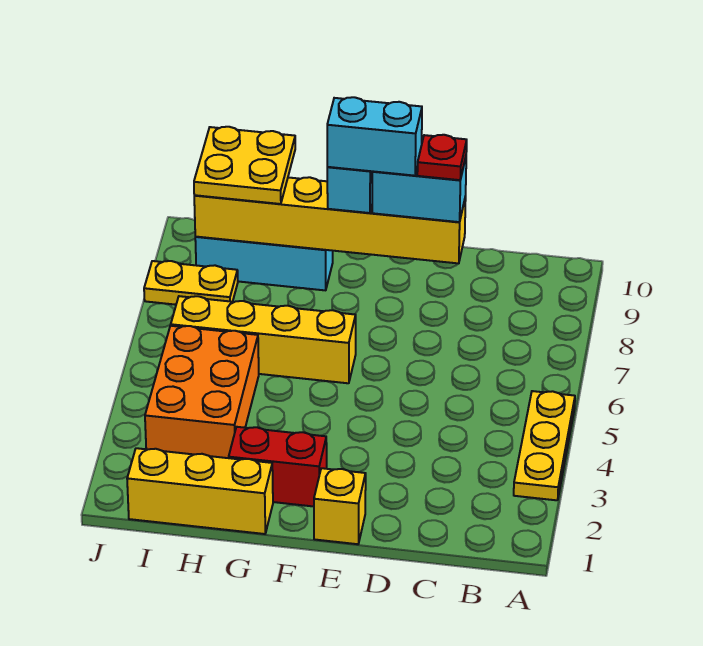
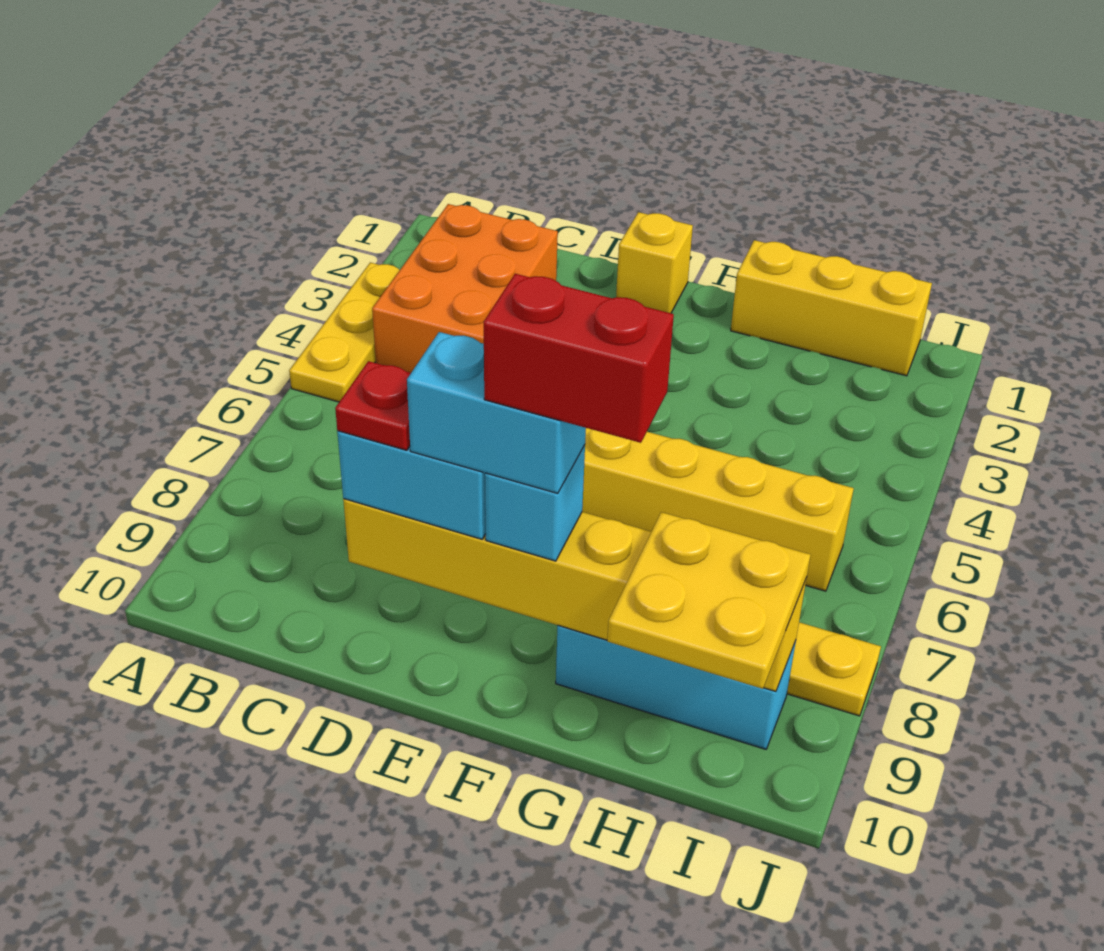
red 1x2 brick [229,427,327,506] -> red 1x2 brick moved to [484,274,674,443]
orange 2x3 brick [145,326,259,458] -> orange 2x3 brick moved to [372,204,558,373]

